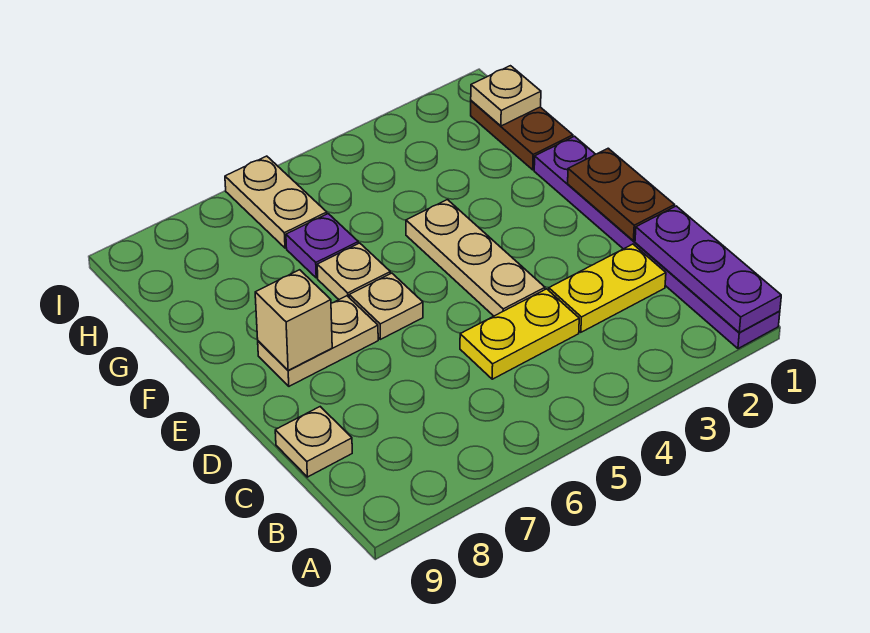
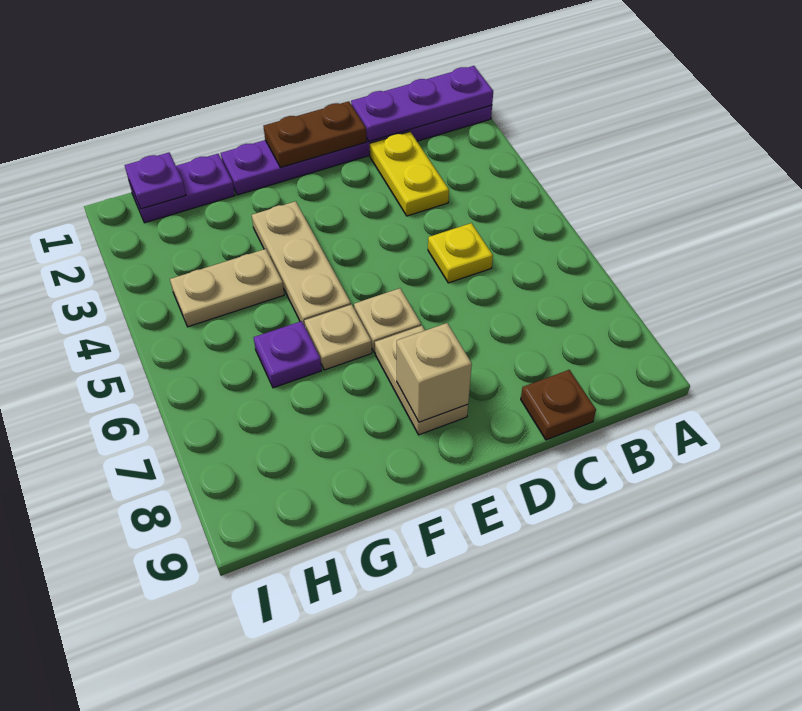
yellow 1x2 plate [460,289,579,379] -> yellow 1x1 plate [428,223,493,283]
tan 1x1 plate [275,407,352,477] -> brown 1x1 plate [521,370,596,440]
tan 1x3 plate [406,200,545,316] -> tan 1x3 plate turned to [252,201,351,326]
brown 1x2 plate [471,101,573,170] -> purple 1x2 plate [129,154,235,223]
tan 1x1 plate [471,66,541,126] -> purple 1x1 plate [125,152,186,209]
tan 1x2 plate [225,156,327,248] -> tan 1x2 plate moved to [170,249,284,327]

